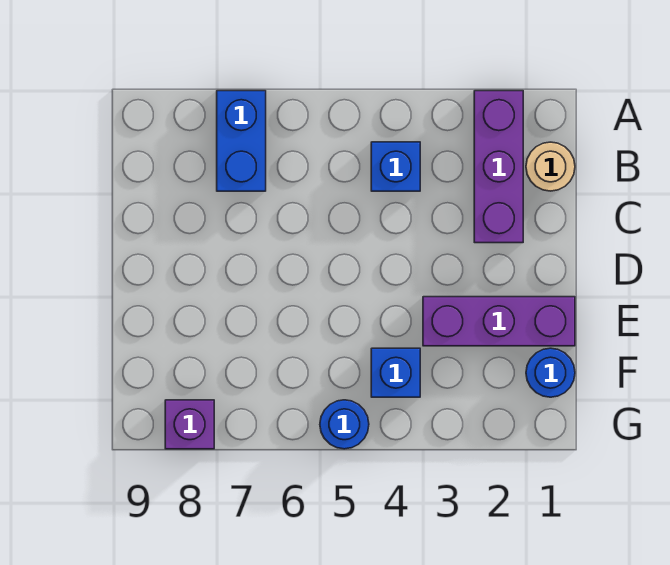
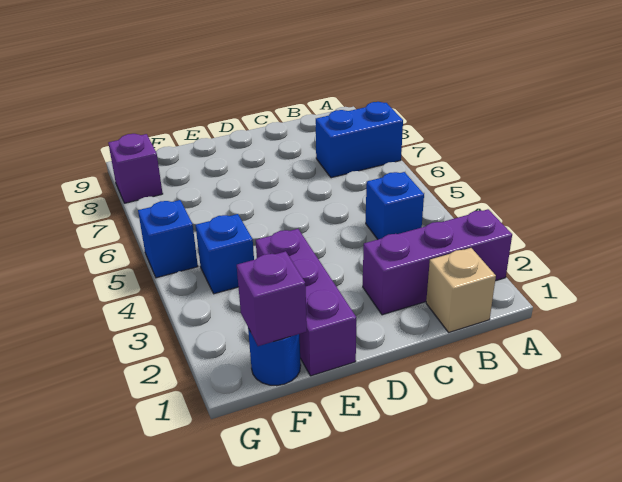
tan 1x1 round brick [526,142,575,191] -> tan 1x1 brick [426,248,496,332]
none -> purple 1x1 brick [237,251,307,346]
blue 1x1 round brick [320,400,369,449] -> blue 1x1 brick [138,200,198,278]

